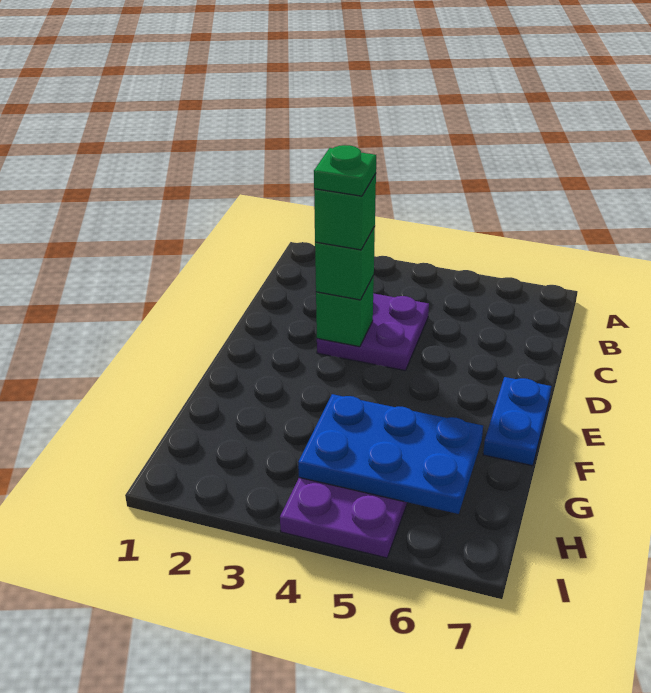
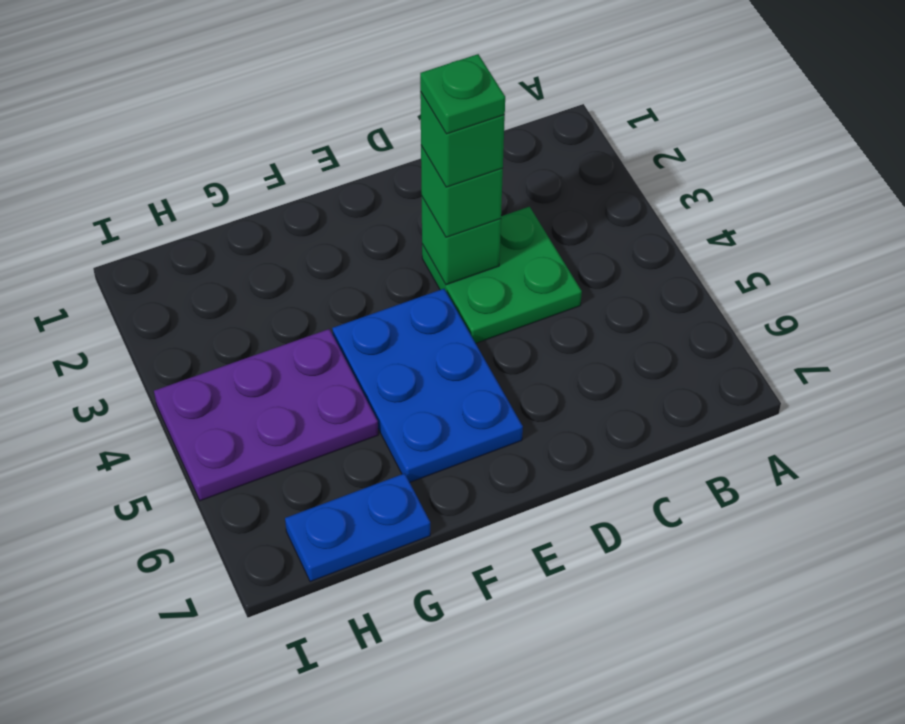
purple 2x2 plate [317,293,429,371] -> green 2x2 plate [422,207,582,343]
blue 1x2 plate [483,377,551,466] -> blue 1x2 plate moved to [285,473,430,582]
blue 2x3 plate [298,394,483,514] -> blue 2x3 plate moved to [332,289,523,482]

